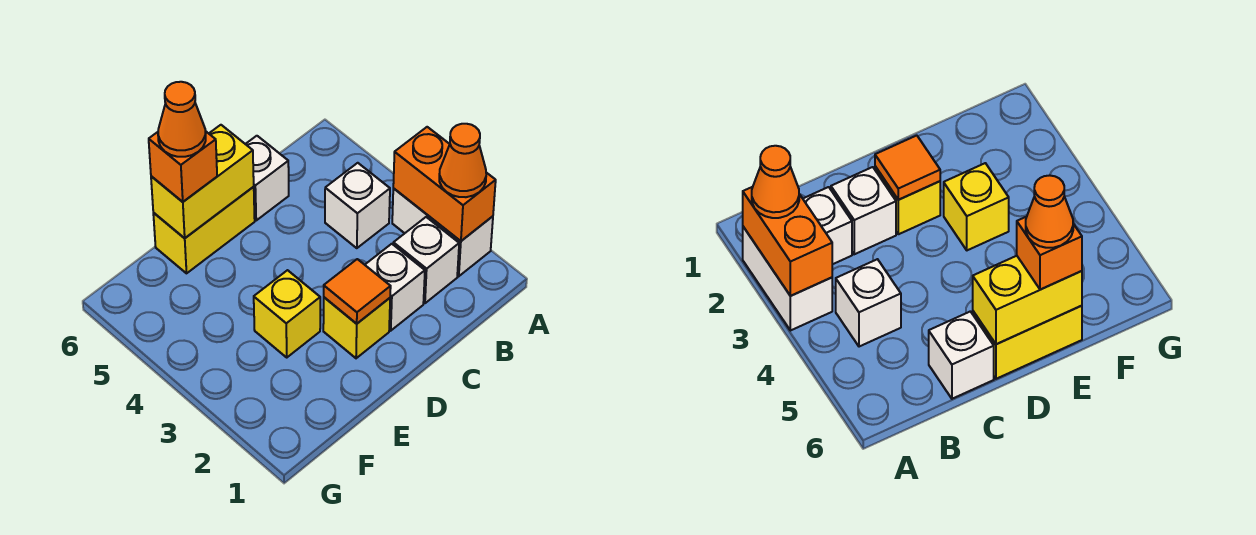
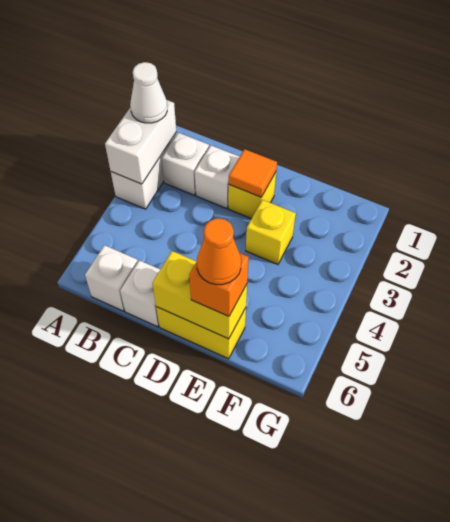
orange 1x2 brick [393,127,496,241] -> white 1x2 brick [105,100,176,184]
orange 1x1 cone [439,124,486,197] -> white 1x1 cone [130,62,167,123]
white 1x1 brick [325,163,390,248] -> white 1x1 brick moved to [85,245,138,311]

